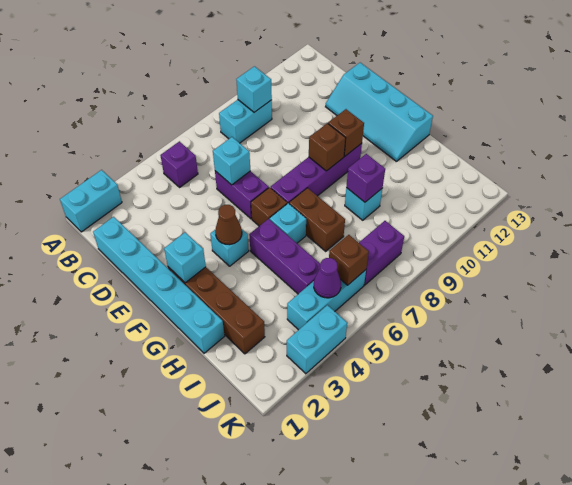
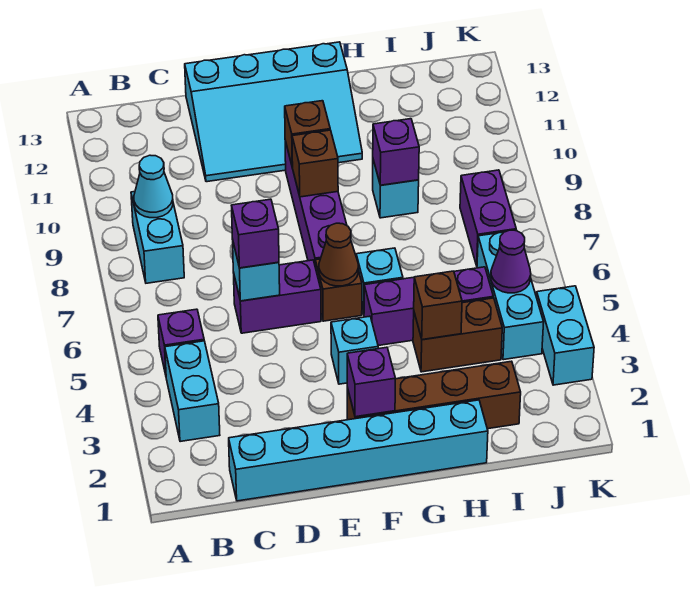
cyan 1x2 brick [60,170,122,232] -> cyan 1x2 brick moved to [165,341,220,442]
cyan 1x1 brick [236,66,272,112] -> cyan 1x1 cone [134,155,173,218]
none -> purple 1x1 brick [231,199,279,268]
cyan 2x4 slope [326,63,433,162] -> cyan 3x4 slope [185,42,362,182]
cyan 1x1 brick [164,232,206,283] -> purple 1x1 brick [347,347,396,417]
brown 1x1 cone [215,205,242,245] -> brown 1x1 cone moved to [319,223,358,286]
brown 1x2 brick [289,188,345,251] -> brown 1x2 brick moved to [413,298,502,372]
brown 1x1 brick [329,235,369,285] -> brown 1x1 brick moved to [414,271,462,340]

